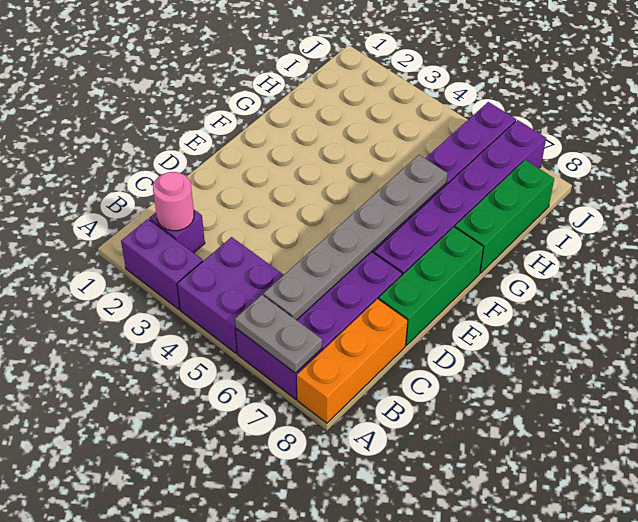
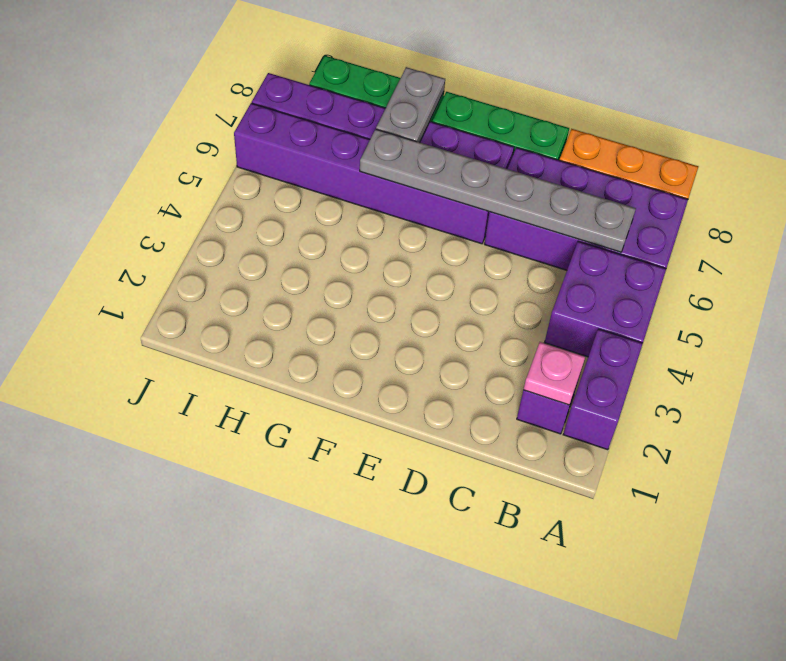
grey 1x2 plate [235,295,322,373] -> grey 1x2 plate moved to [376,67,445,142]
pink 1x1 round brick [153,172,194,231] -> pink 1x1 plate [524,342,585,405]

